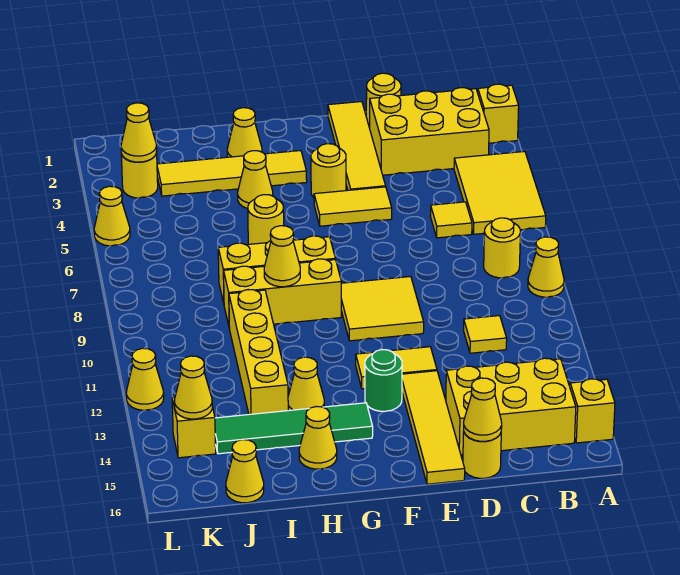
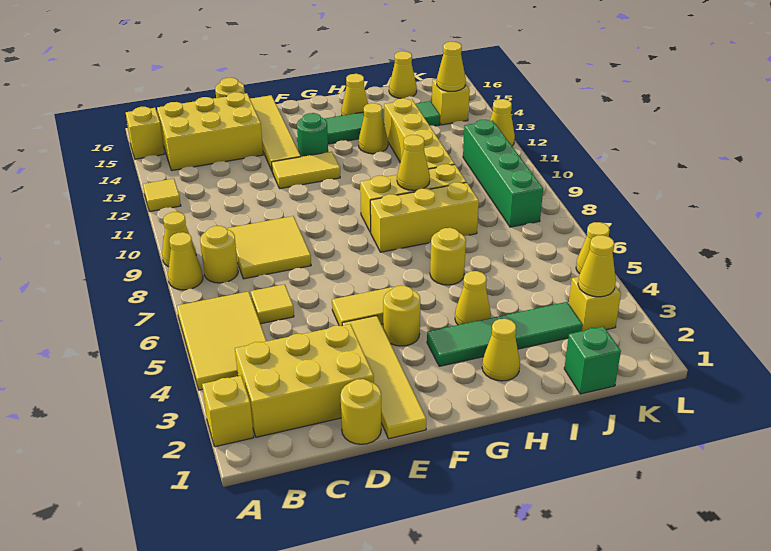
yellow 1x1 tile [464,316,507,353] -> yellow 1x1 tile moved to [143,179,181,212]
yellow 1x1 cone [464,378,502,441] -> yellow 1x1 cone moved to [168,232,203,290]
yellow 2x2 tile [341,277,424,341] -> yellow 2x2 tile moved to [228,216,311,279]
yellow 1x4 tile [157,151,307,196] -> green 1x4 tile [427,302,582,366]
none -> green 1x1 brick [564,326,621,394]
yellow 1x1 round brick [121,152,158,198] -> yellow 1x1 brick [569,277,621,331]
none -> green 1x4 brick [463,120,543,227]

